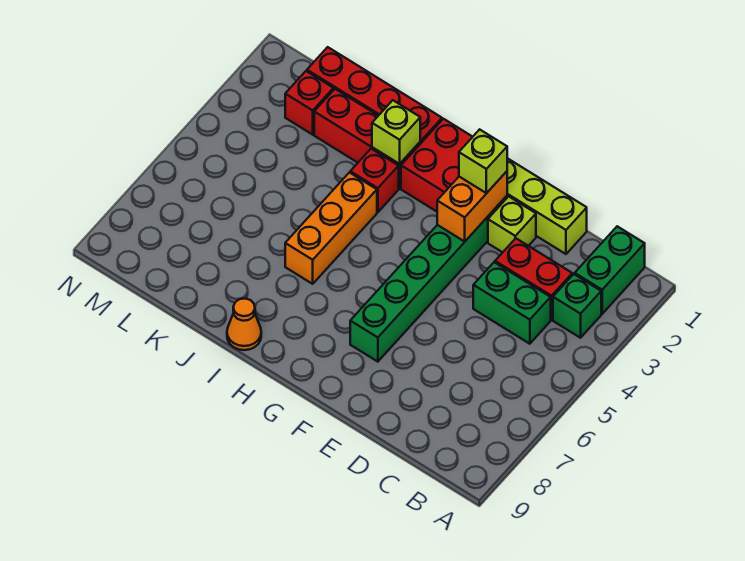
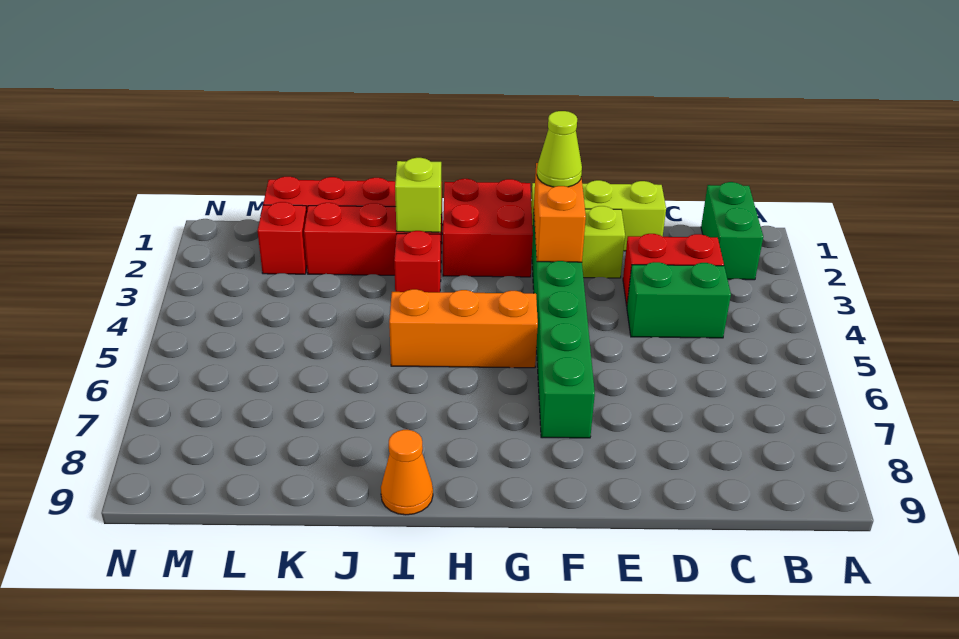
green 1x1 brick [553,274,601,338] -> none
lime 1x1 brick [459,129,507,193] -> lime 1x1 cone [537,111,582,187]
orange 1x3 brick [285,173,377,284] -> orange 1x3 brick turned to [389,289,538,368]

